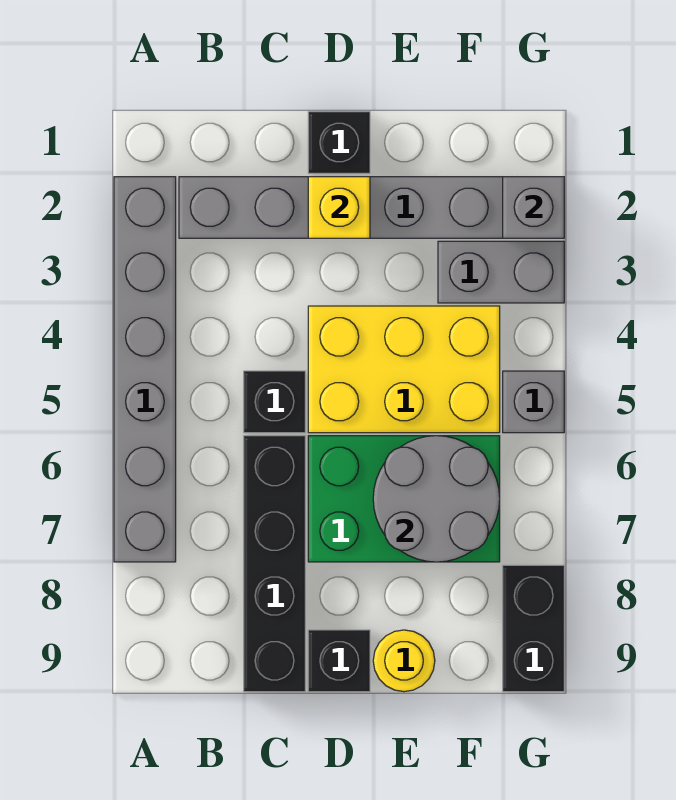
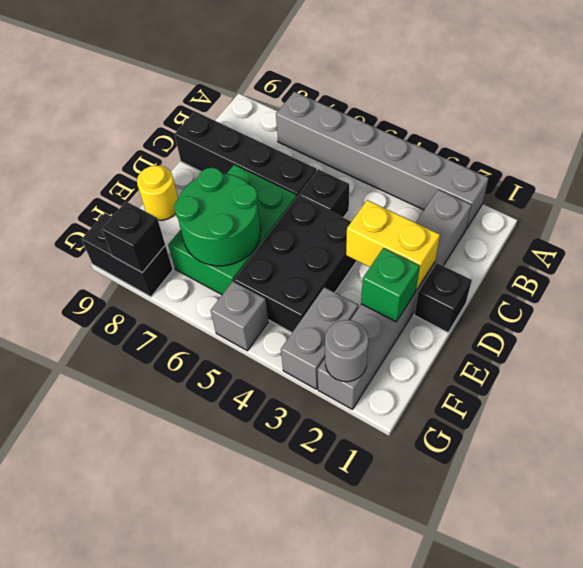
yellow 1x1 brick [308,177,370,238] -> yellow 1x2 brick [346,200,440,291]
yellow 2x3 brick [308,306,500,433] -> black 2x3 brick [234,196,357,332]
black 1x1 brick [308,630,370,692] -> black 1x1 brick moved to [102,202,165,273]
none -> green 1x1 brick [361,248,420,322]
grey 2x2 round brick [373,436,500,562] -> green 2x2 round brick [174,168,261,266]
grey 1x1 brick [503,177,564,238] -> grey 1x1 round brick [325,320,368,382]

